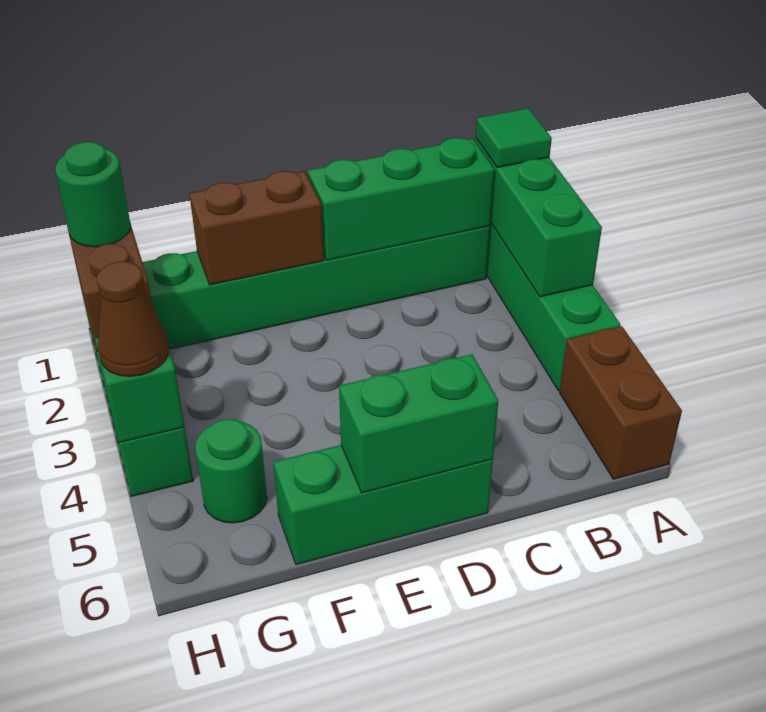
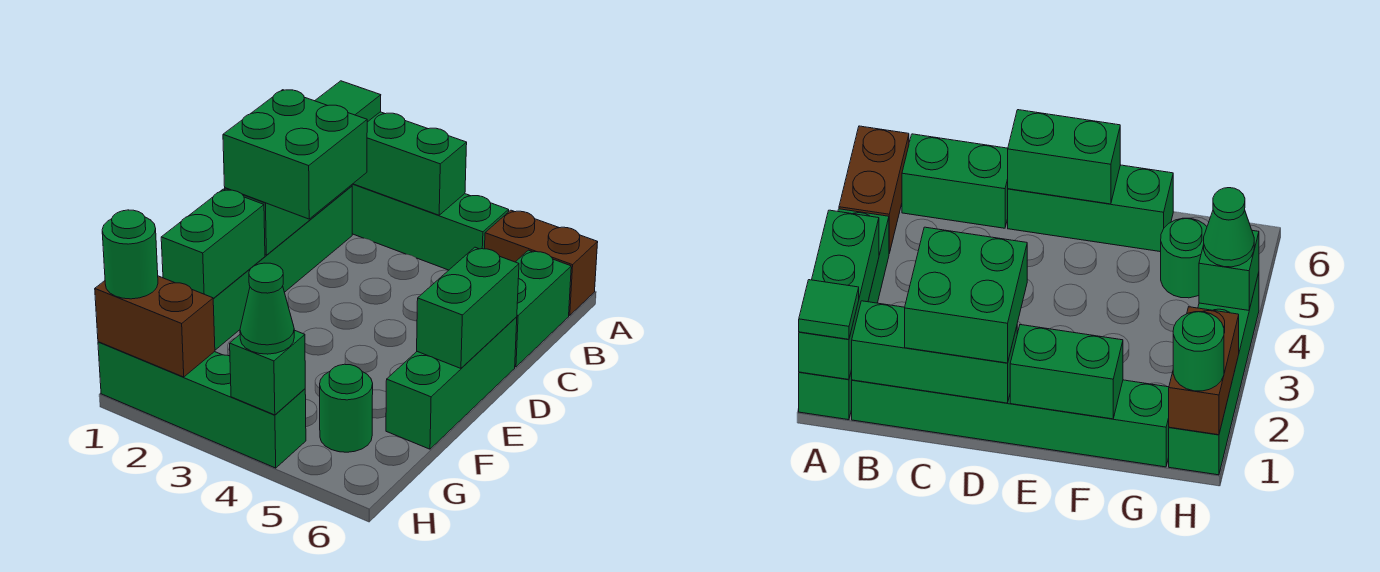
none -> green 1x2 brick [515,250,571,367]
none -> green 2x2 brick [223,90,367,219]
brown 1x2 brick [189,171,324,285] -> green 1x2 brick [161,189,265,299]
brown 1x1 cone [97,262,169,377] -> green 1x1 cone [240,263,294,354]

